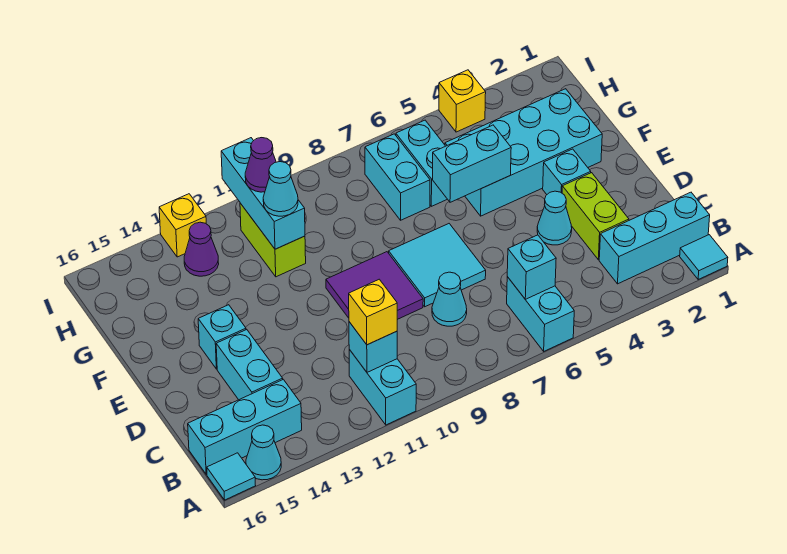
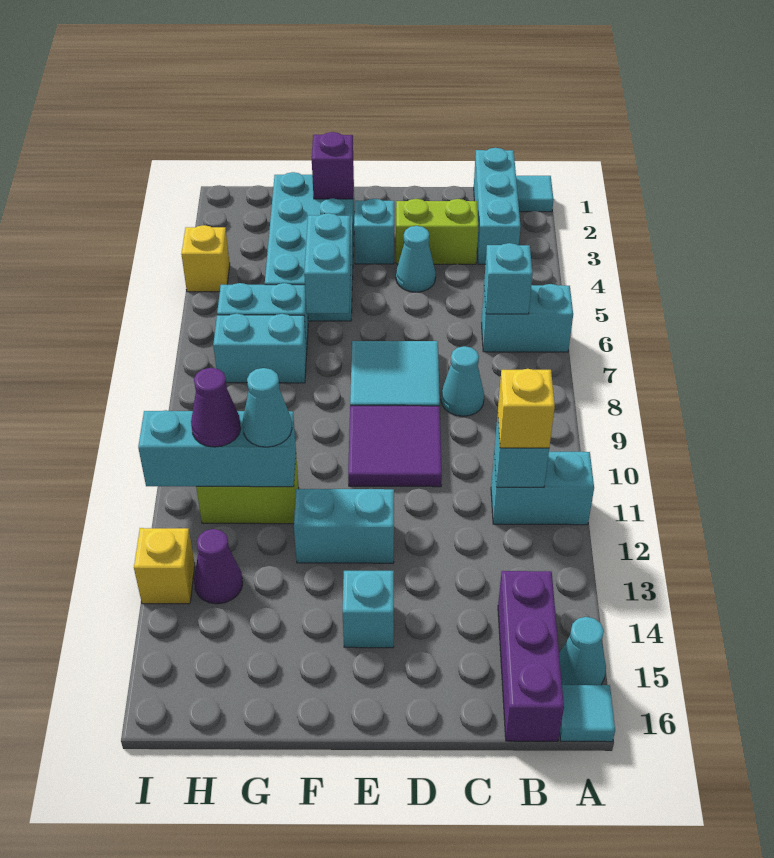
cyan 1x3 brick [188,379,302,474] -> purple 1x3 brick [498,571,564,741]
cyan 1x2 brick [216,330,283,400] -> cyan 1x2 brick moved to [294,489,394,563]
none -> purple 1x1 brick [312,132,354,199]

